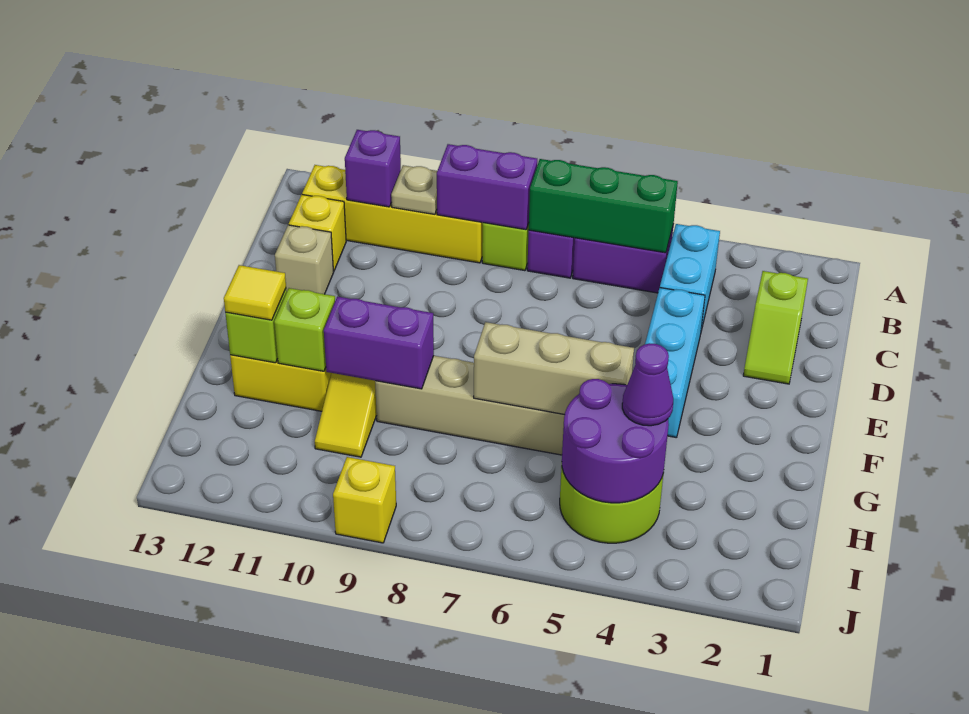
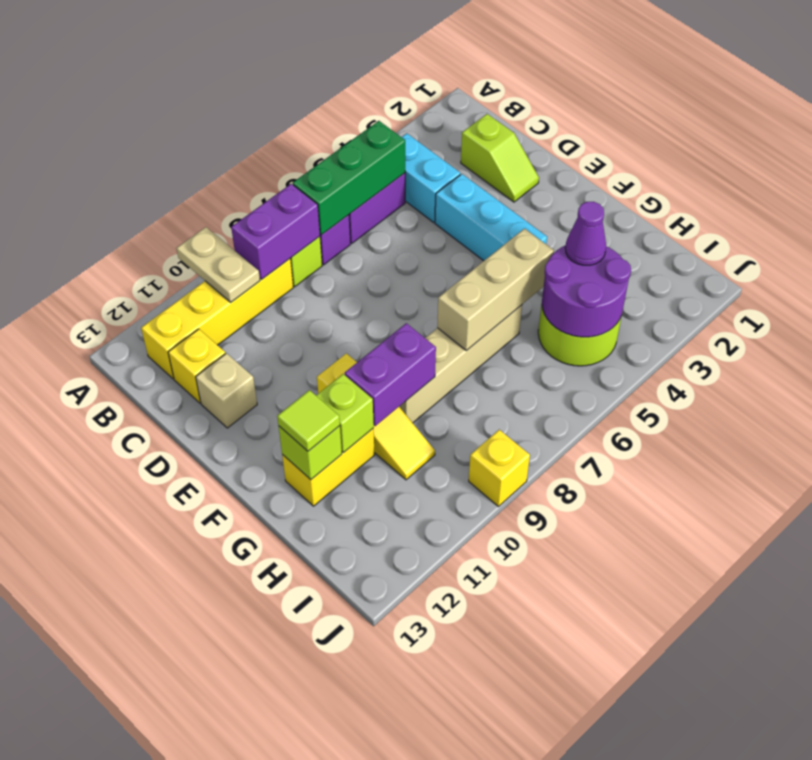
tan 1x1 plate [391,165,437,214] -> tan 1x2 plate [176,227,260,302]
purple 1x1 brick [345,130,401,207] -> none
yellow 1x1 tile [224,265,286,320] -> lime 1x1 tile [277,390,340,451]

